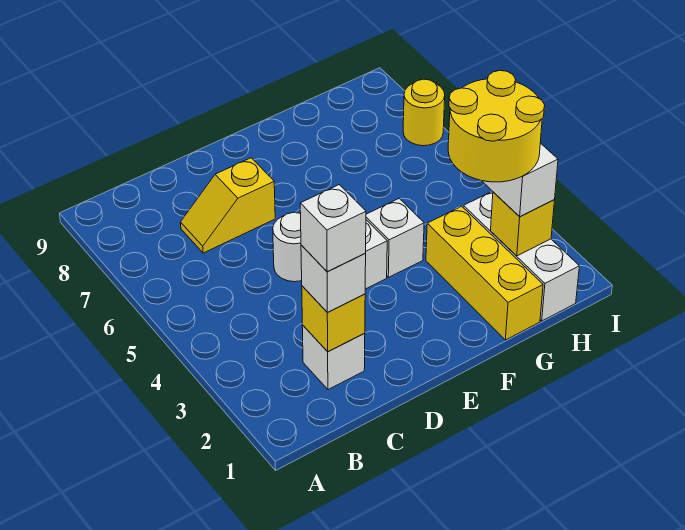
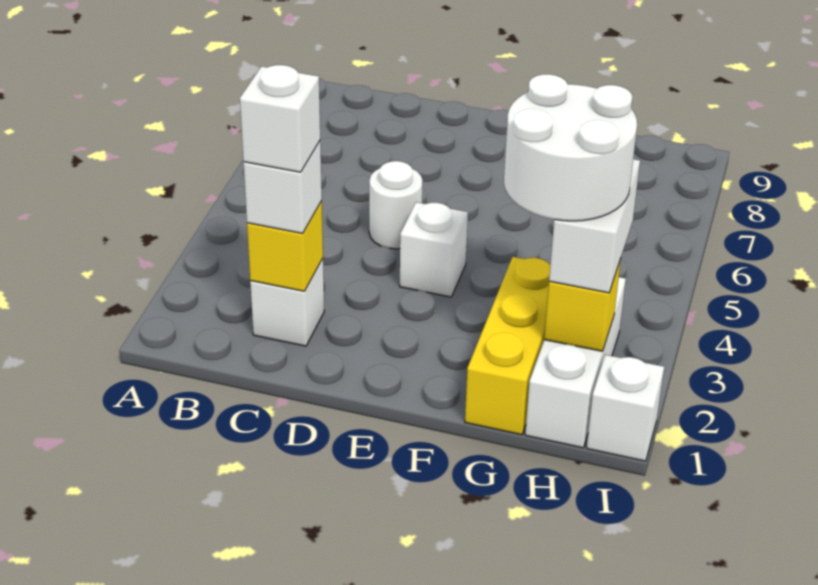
yellow 1x2 slope [180,158,275,253] -> none
white 1x1 brick [366,199,424,277] -> white 1x1 brick moved to [587,355,664,461]
yellow 2x2 round brick [448,70,545,182] -> white 2x2 round brick [504,74,637,221]
yellow 1x1 round brick [403,79,445,146] -> none

